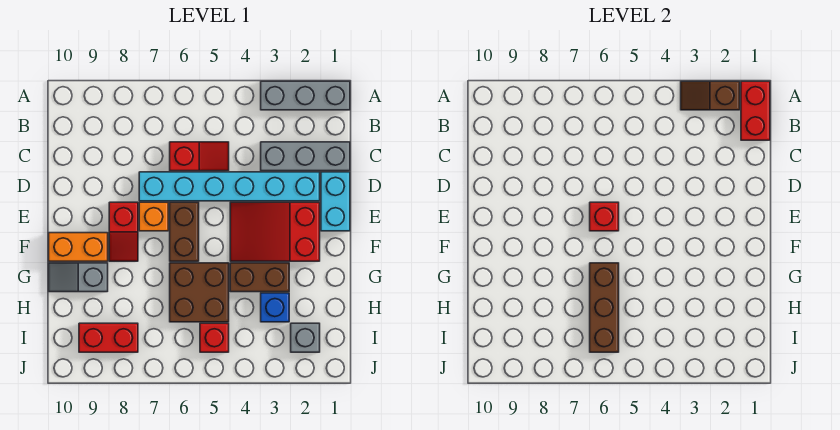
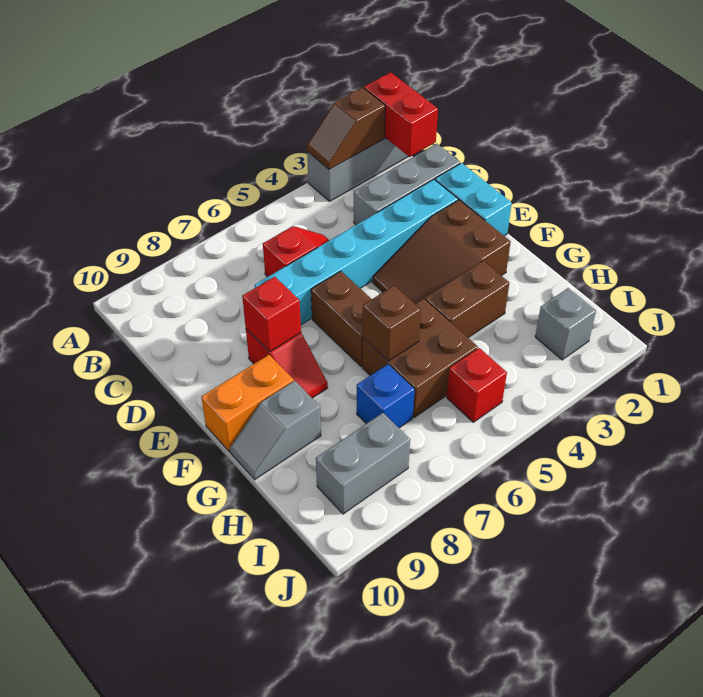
red 2x3 slope [230,202,320,261] -> brown 2x3 slope [372,200,511,304]
red 1x1 brick [590,202,619,231] -> red 1x1 brick moved to [242,277,301,352]
orange 1x1 brick [139,202,168,231] -> none
brown 1x3 brick [590,263,619,352] -> brown 1x1 brick [363,286,421,361]
blue 1x1 brick [261,293,289,322] -> blue 1x1 brick moved to [357,364,415,428]
red 1x2 brick [79,323,138,352] -> grey 1x2 brick [316,413,410,514]

